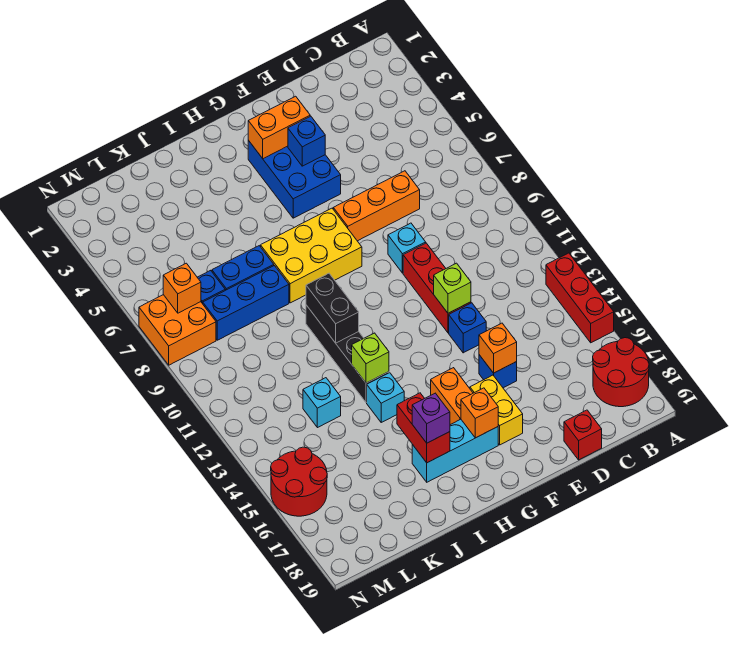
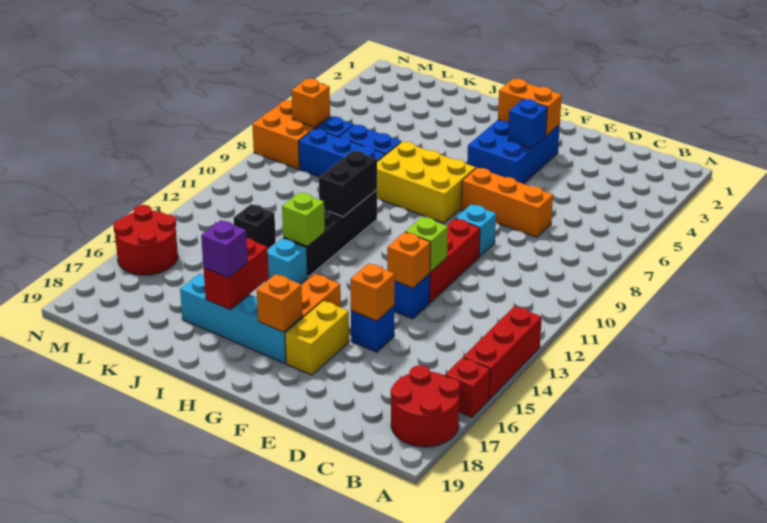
red 1x1 brick [564,410,602,460] -> red 1x1 brick moved to [445,357,490,417]
none -> orange 1x1 brick [387,232,430,288]
cyan 1x3 brick [412,419,498,482] -> cyan 1x4 brick [180,274,303,363]
cyan 1x1 brick [303,378,341,428] -> black 1x1 brick [233,204,276,249]

